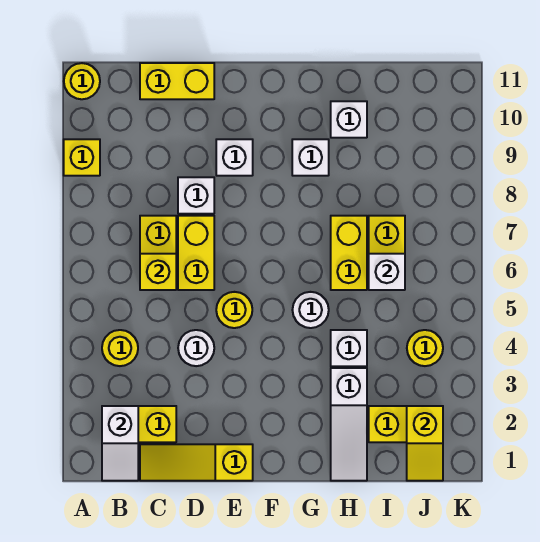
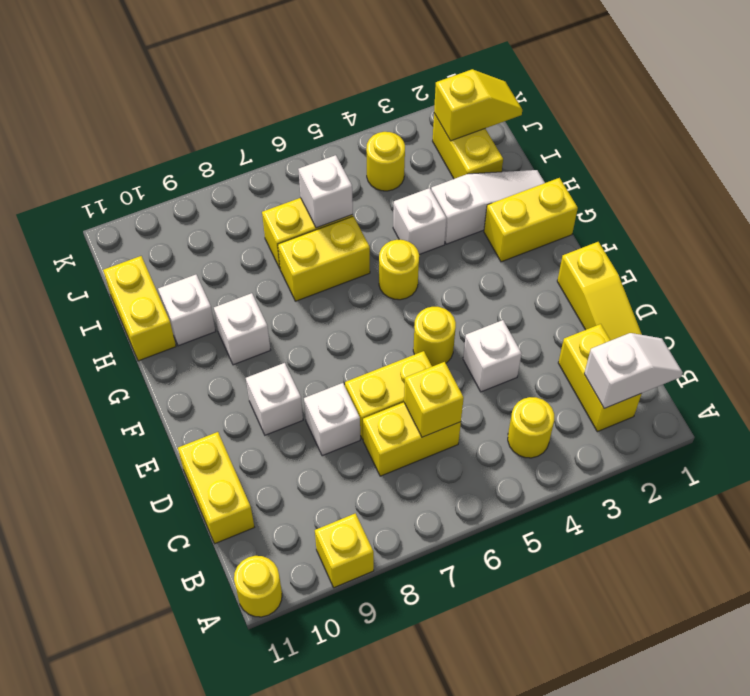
white 1x1 round brick [178,330,214,366] -> white 1x1 brick [463,320,522,392]
none -> yellow 1x2 brick [484,178,578,262]
white 1x1 round brick [293,292,329,328] -> yellow 1x1 round brick [379,240,419,300]
none -> yellow 1x2 brick [103,256,176,361]

